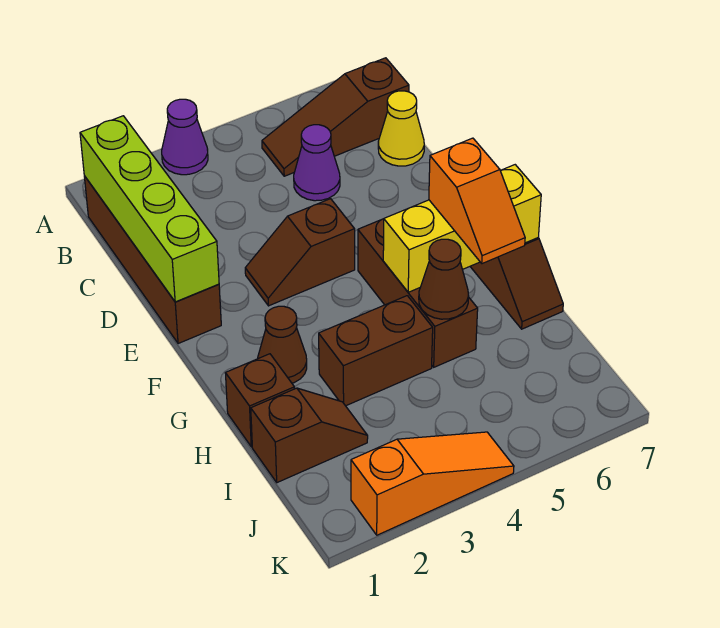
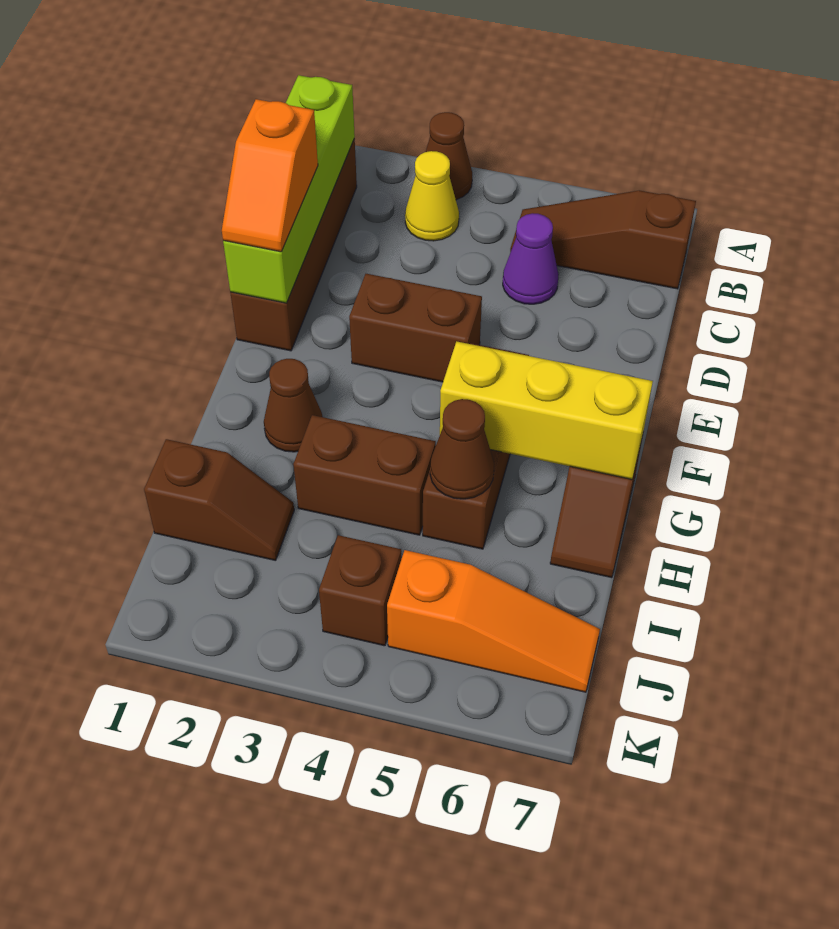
purple 1x1 cone [162,99,208,175] -> brown 1x1 cone [426,112,472,200]
yellow 1x1 cone [378,91,424,166] -> yellow 1x1 cone moved to [405,151,459,241]
brown 1x2 slope [245,199,355,306] -> brown 1x2 brick [349,274,482,382]
orange 1x2 slope [429,138,525,264] -> orange 1x2 slope moved to [222,99,318,252]
brown 1x1 brick [225,354,295,447] -> brown 1x1 brick moved to [319,535,401,646]
orange 1x3 slope [351,432,514,535] -> orange 1x3 slope moved to [387,550,600,692]

